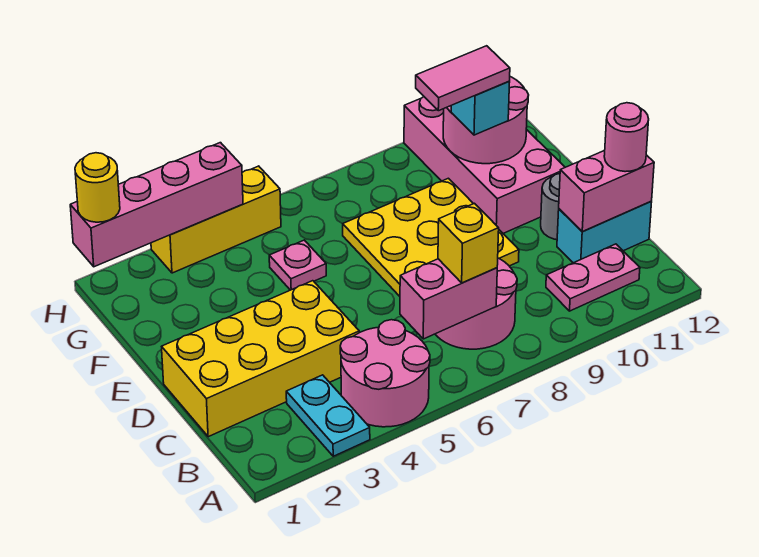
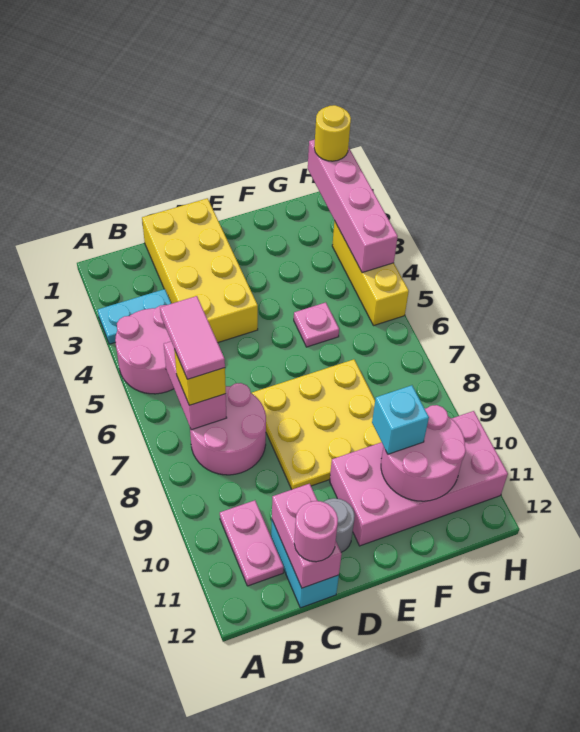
pink 1x2 tile [416,46,510,111] -> pink 1x2 tile moved to [160,296,225,379]

